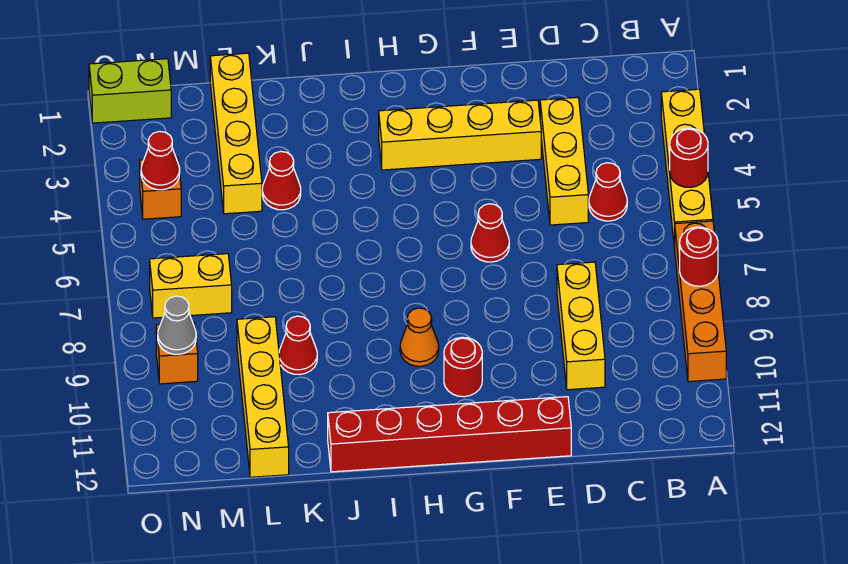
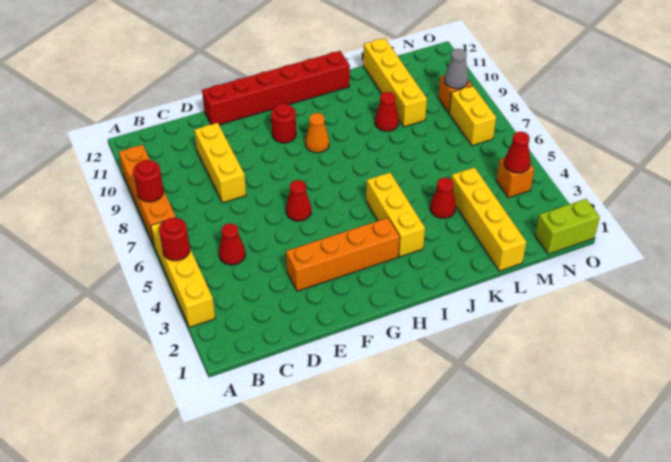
yellow 1x3 brick [540,97,588,225] -> yellow 1x3 brick moved to [366,173,425,257]
yellow 1x4 brick [379,100,541,170] -> orange 1x4 brick [286,218,400,291]
yellow 1x2 brick [150,254,232,318] -> yellow 1x2 brick turned to [449,86,496,146]

